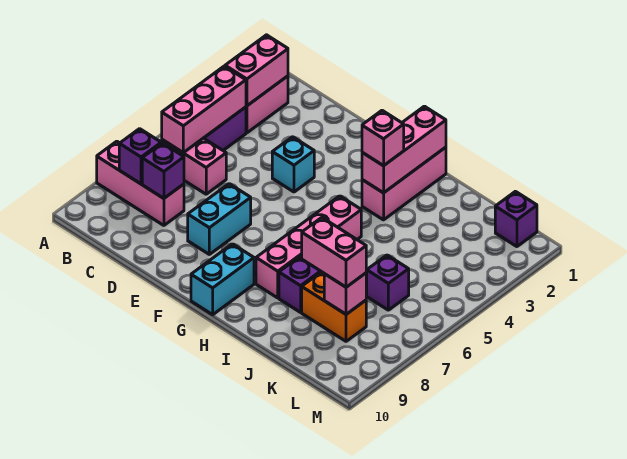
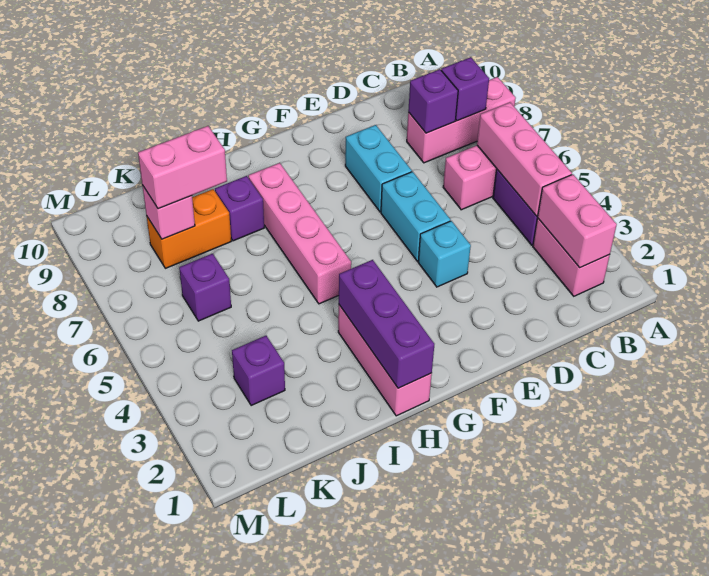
cyan 1x2 brick [191,244,254,315] -> cyan 1x2 brick moved to [381,172,450,261]
pink 1x3 brick [362,106,446,193] -> purple 1x3 brick [339,260,434,388]
pink 1x1 brick [362,111,404,166] -> none
purple 1x1 brick [495,191,537,247] -> purple 1x1 brick moved to [232,336,285,406]

